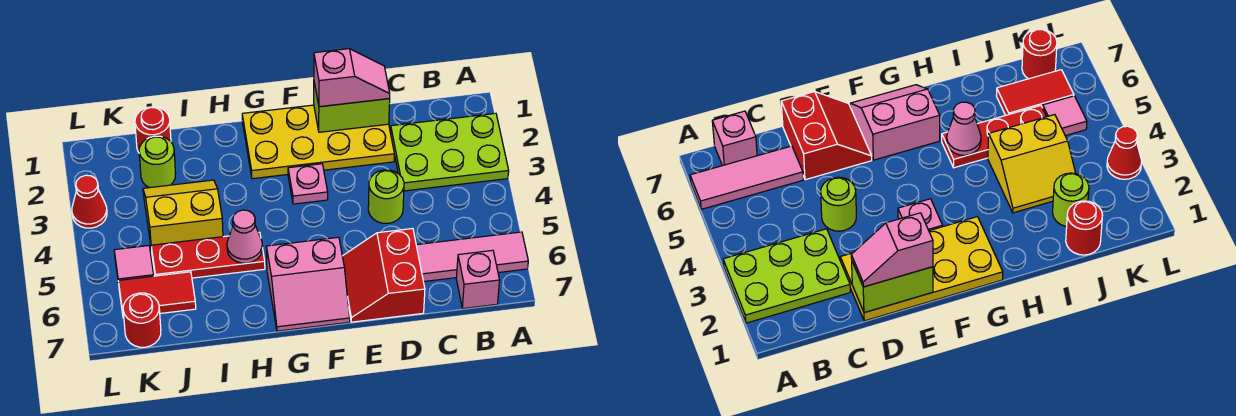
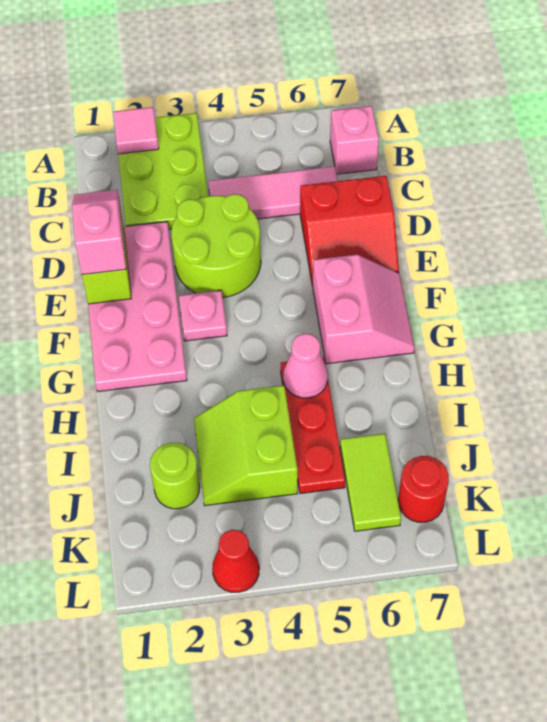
pink 1x3 tile [416,232,528,282] -> pink 1x3 tile turned to [208,166,338,219]
yellow 2x4 plate [242,105,394,179] -> pink 2x4 plate [88,222,187,391]
lime 1x1 round brick [368,170,404,223] -> lime 2x2 round brick [172,194,261,298]
yellow 2x2 slope [143,180,223,250] -> lime 2x2 slope [194,385,298,506]
red 1x1 round brick [135,107,171,152] -> none
red 1x2 tile [118,272,196,318] -> lime 1x2 tile [340,433,401,531]
pink 1x1 tile [114,246,154,284] -> pink 1x1 tile moved to [113,107,159,154]

